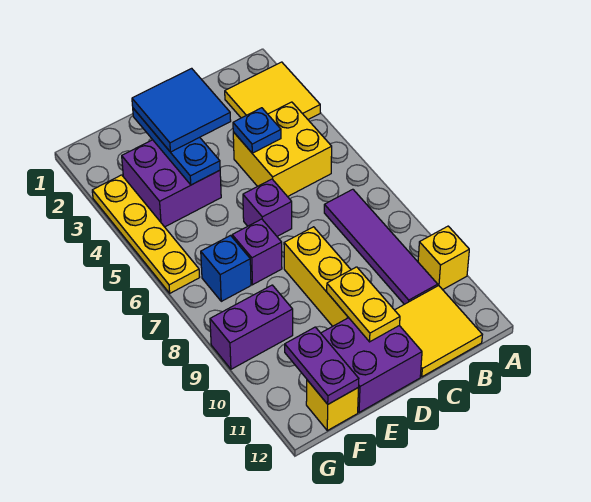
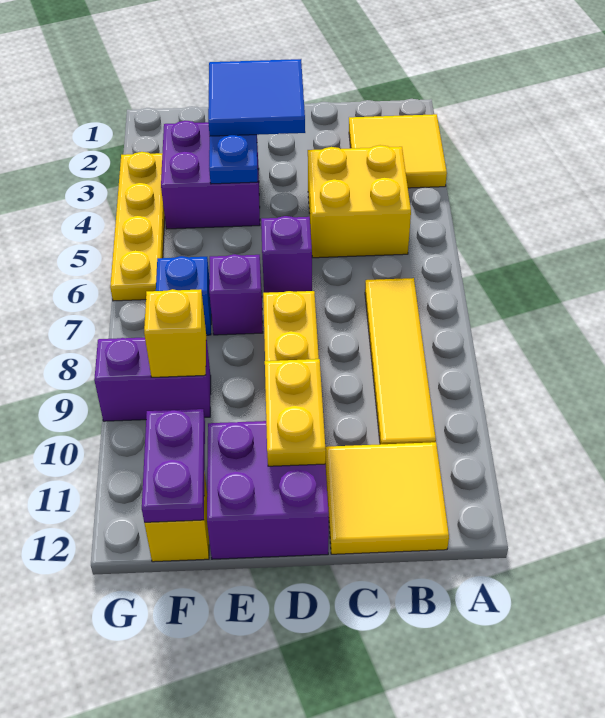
yellow 1x1 brick [418,226,469,290] -> yellow 1x1 brick moved to [144,289,206,377]
purple 1x4 tile [324,189,438,304] -> yellow 1x4 tile [365,278,436,444]
blue 1x1 plate [233,108,281,153] -> none

